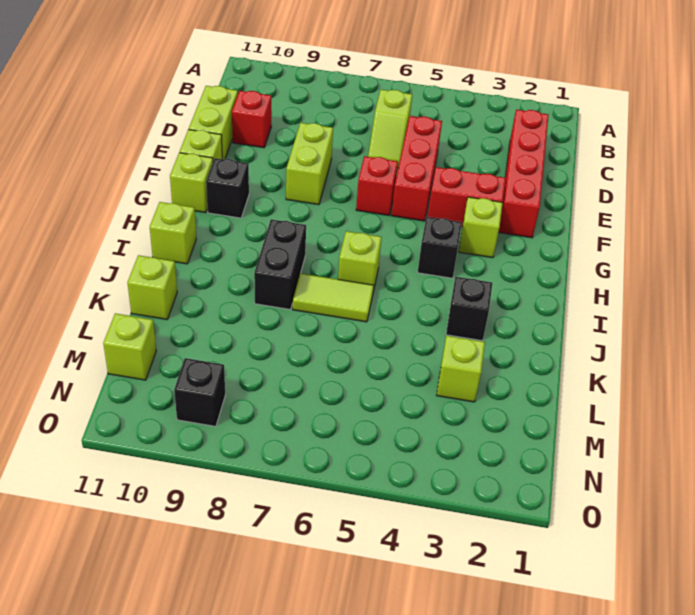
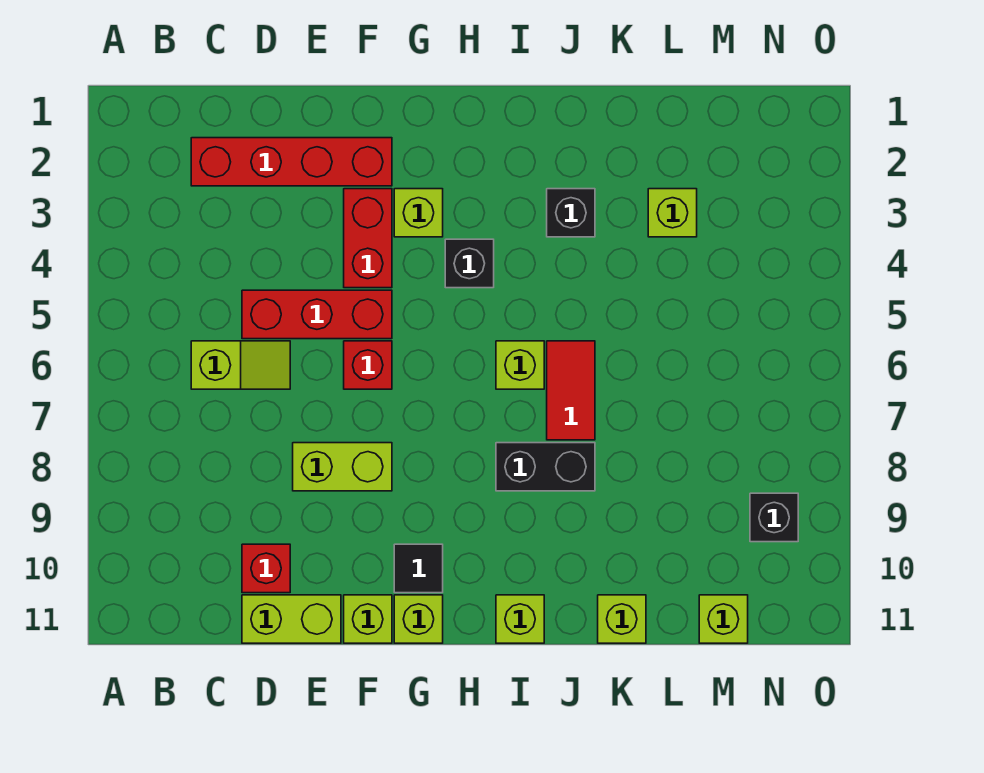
black 1x1 brick [206,158,249,218] -> black 1x1 tile [394,544,443,593]
lime 1x2 tile [293,273,374,322] -> red 1x2 tile [547,341,595,440]

